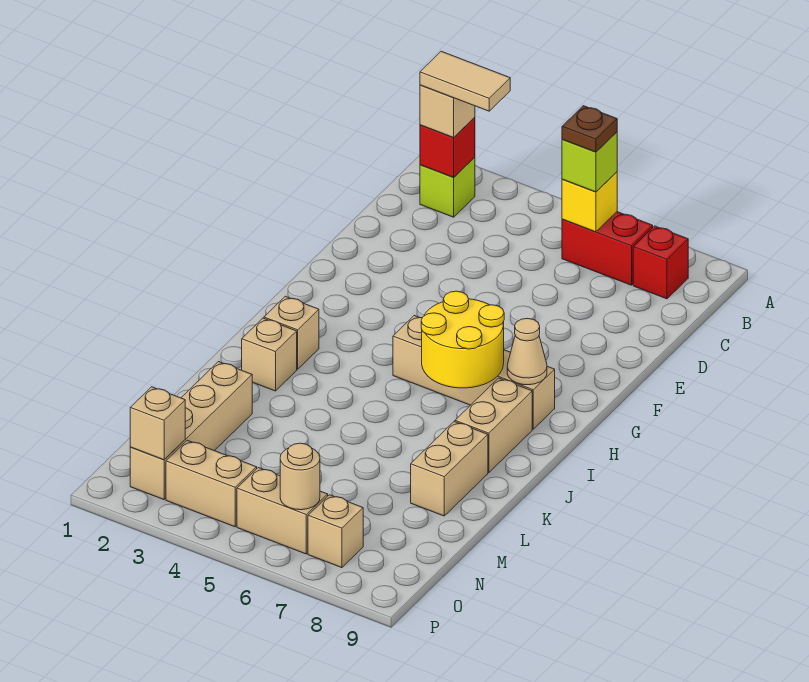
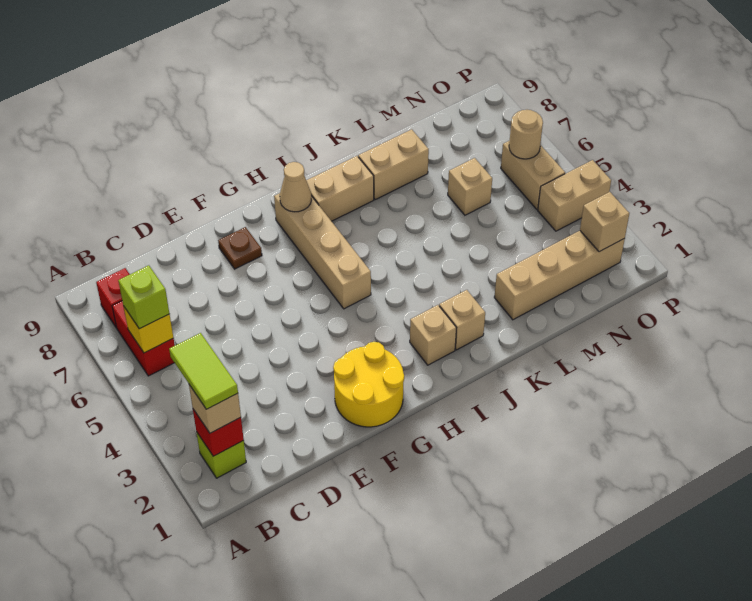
tan 1x2 tile [420,51,510,111] -> lime 1x2 tile [169,333,238,409]
brown 1x1 plate [562,106,617,152] -> brown 1x1 plate moved to [218,227,262,269]
yellow 2x2 round brick [421,291,504,388] -> yellow 2x2 round brick moved to [333,342,404,427]
tan 1x2 brick [166,440,257,527] -> tan 1x2 brick turned to [538,160,611,231]
tan 1x1 brick [308,495,363,568] -> tan 1x1 brick moved to [448,158,492,215]

